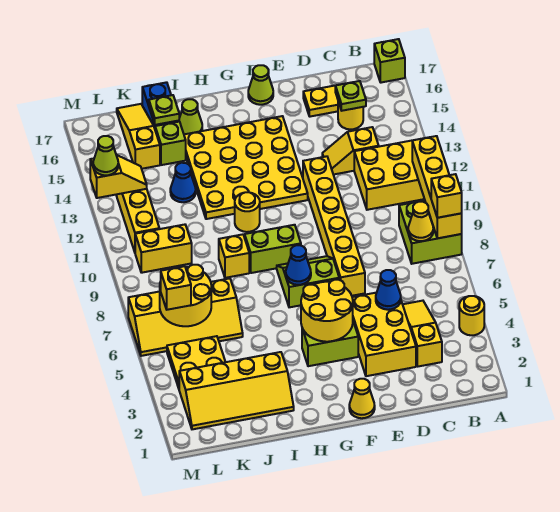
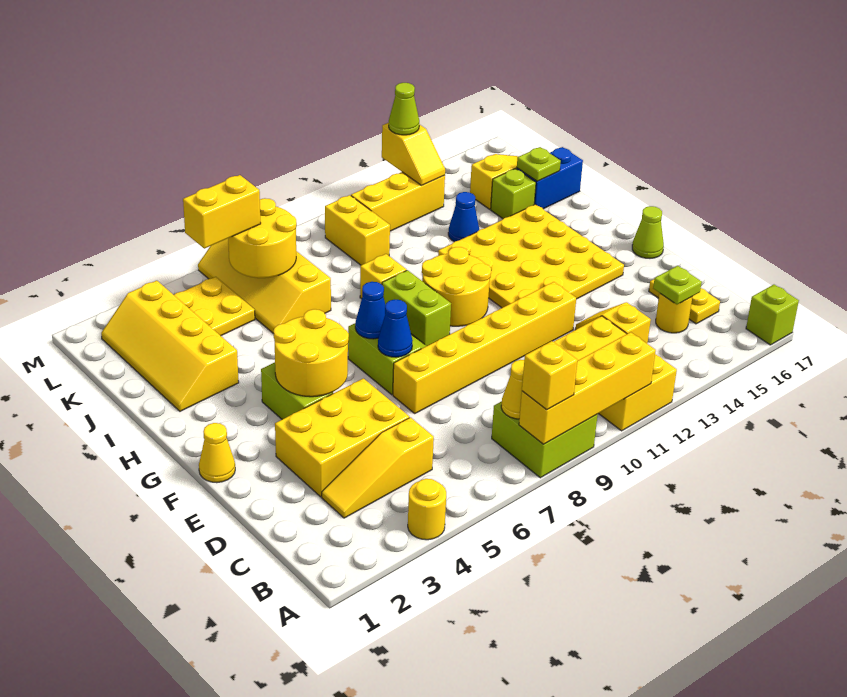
yellow 1x3 slope [403,301,442,366] -> yellow 1x3 slope turned to [322,417,434,518]
blue 1x1 cone [376,270,401,310] -> blue 1x1 cone moved to [378,300,413,357]
yellow 1x1 round brick [235,192,260,232] -> yellow 2x2 round brick [422,247,491,326]
lime 1x1 cone [179,99,202,134] -> none
yellow 1x1 brick [161,266,191,310] -> yellow 1x2 brick [183,175,261,249]

